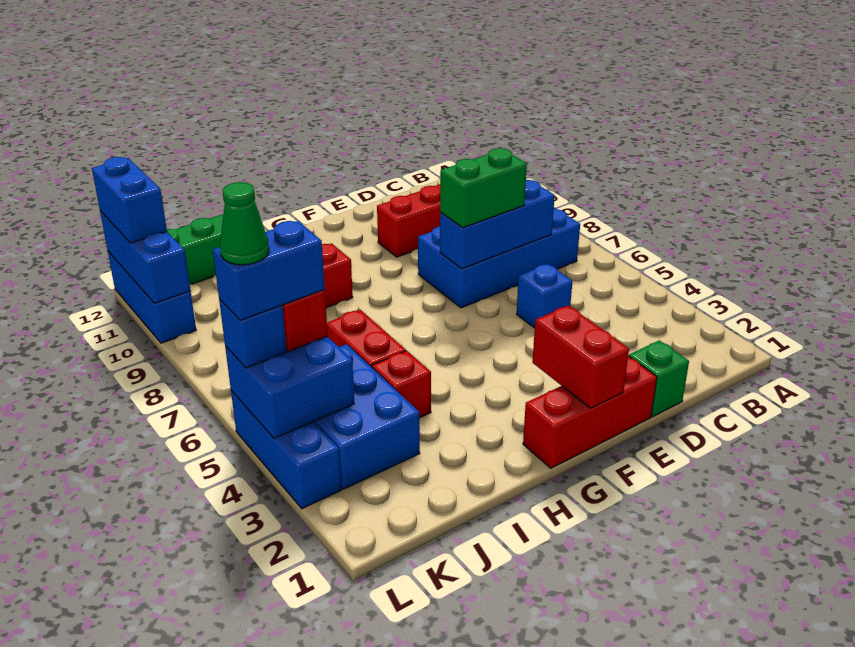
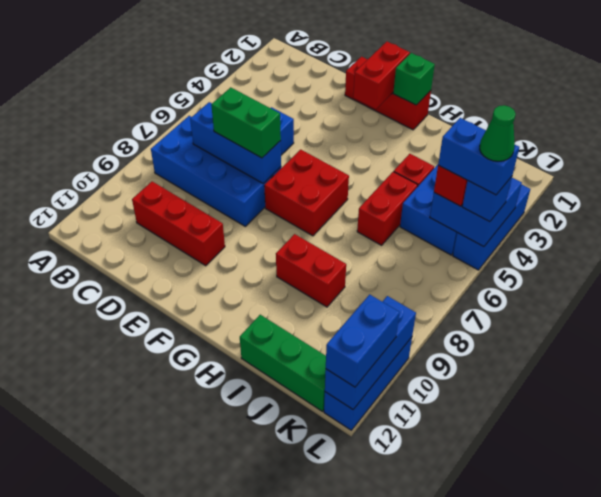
green 1x1 brick [629,340,689,417] -> green 1x1 brick moved to [393,53,435,105]
none -> red 2x2 brick [264,150,349,236]

